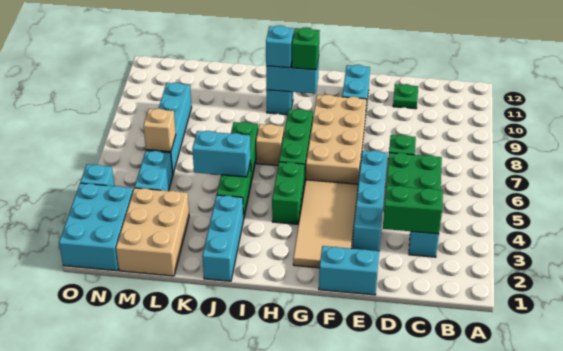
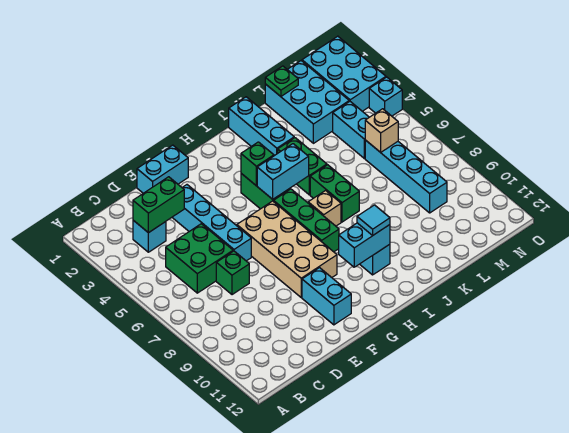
green 1x1 plate [393,84,418,109] -> green 1x1 plate moved to [265,66,298,96]
tan 2x4 tile [293,180,358,268] -> none
green 1x1 brick [292,27,320,70] -> green 1x1 brick moved to [241,142,274,186]
cyan 1x1 brick [266,26,294,68] -> cyan 1x1 tile [357,205,390,236]
cyan 1x2 brick [192,131,251,177] -> cyan 1x2 brick moved to [257,144,309,199]
tan 2x3 brick [116,188,189,276] -> cyan 2x3 brick [265,61,349,143]

